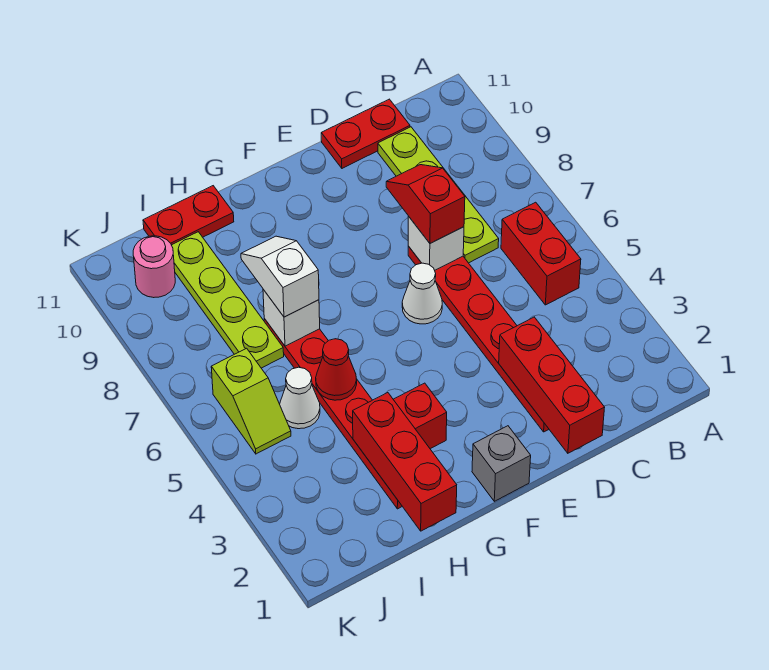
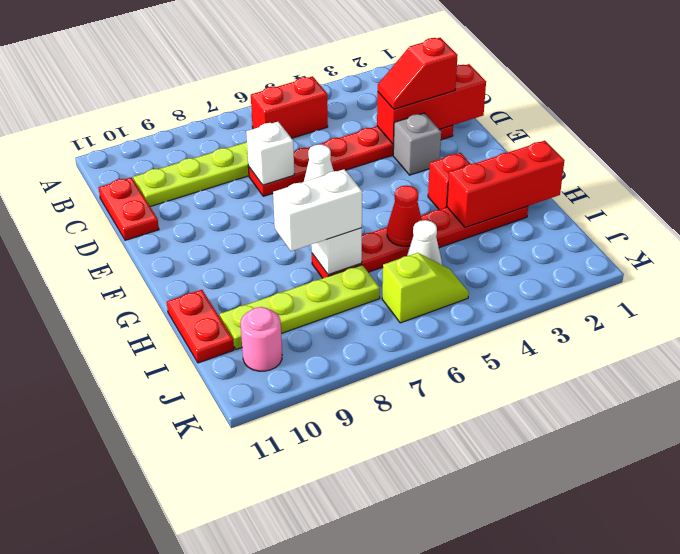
red 1x2 slope [386,165,465,243] -> red 1x2 slope moved to [378,38,458,109]
grey 1x1 brick [472,426,531,501] -> grey 1x1 brick moved to [393,113,441,175]
white 1x2 slope [241,236,319,317] -> white 1x2 brick [273,169,362,251]

